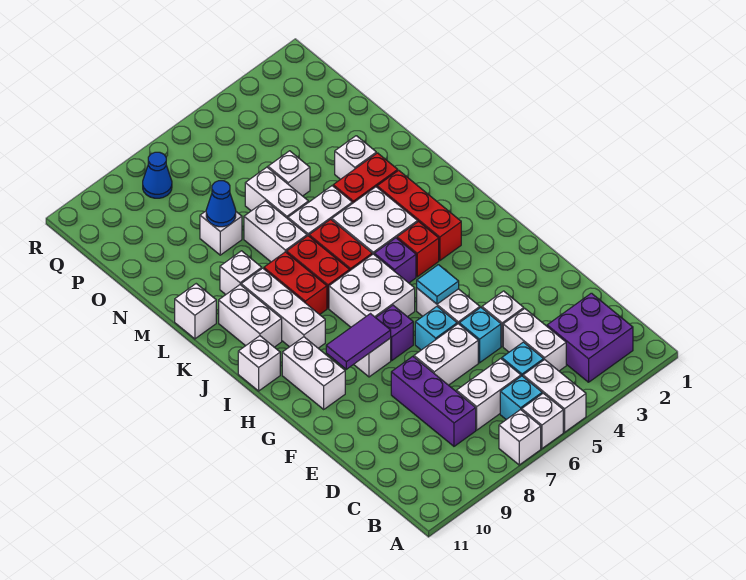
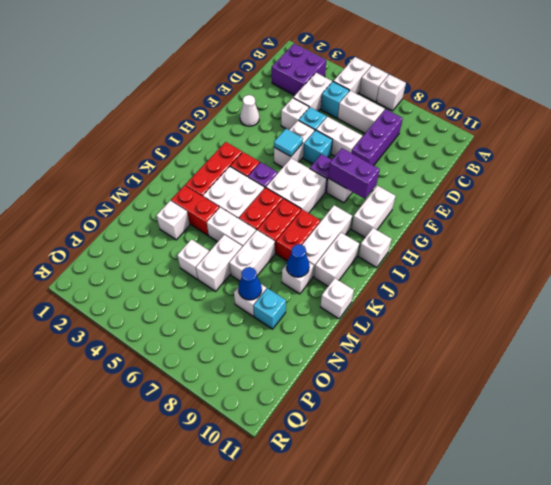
cyan 1x1 brick [500,376,542,420] -> cyan 1x1 brick moved to [253,288,286,329]
none -> white 1x1 cone [240,95,259,126]
purple 1x2 tile [326,314,391,369] -> purple 1x2 brick [328,148,380,199]
blue 1x1 cone [143,152,172,198] -> blue 1x1 cone moved to [286,244,309,277]

